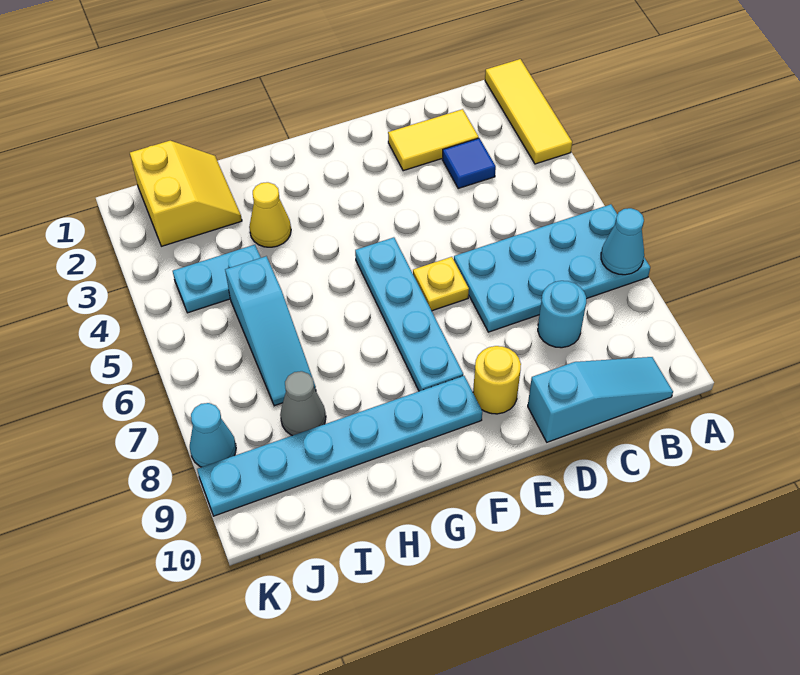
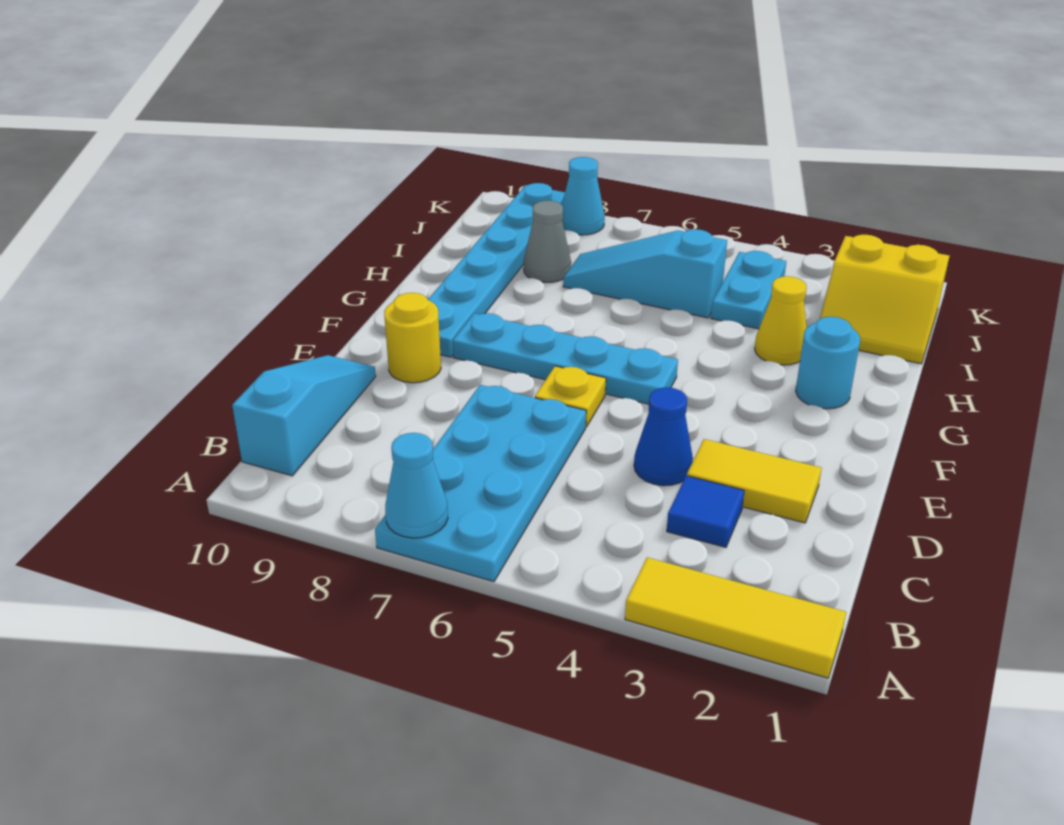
cyan 1x3 slope [528,357,673,442] -> cyan 1x3 slope turned to [232,355,376,476]
yellow 1x2 tile [388,109,479,171] -> yellow 1x2 tile turned to [687,439,822,523]
cyan 1x1 round brick [538,281,586,348] -> cyan 1x1 round brick moved to [796,317,860,409]
none -> blue 1x1 cone [634,387,693,486]

